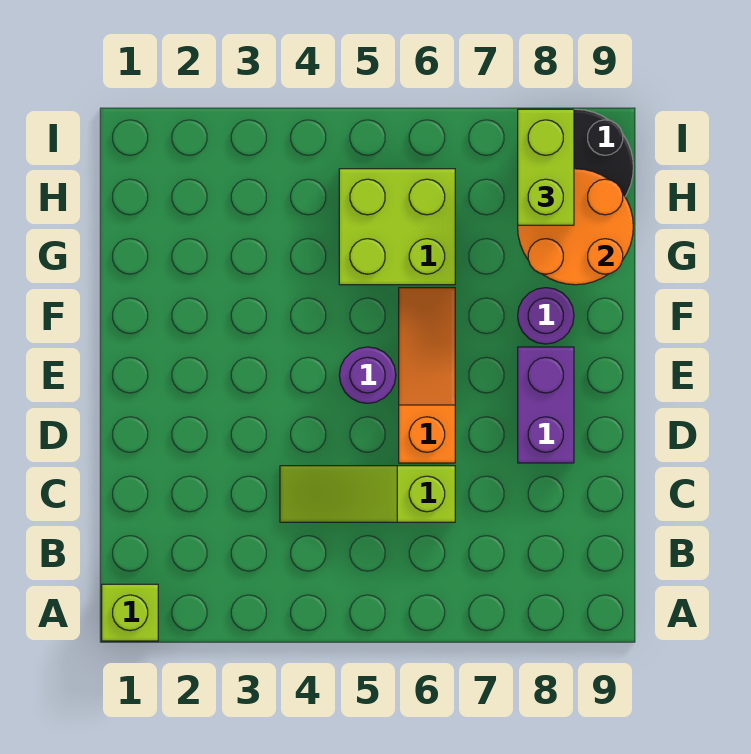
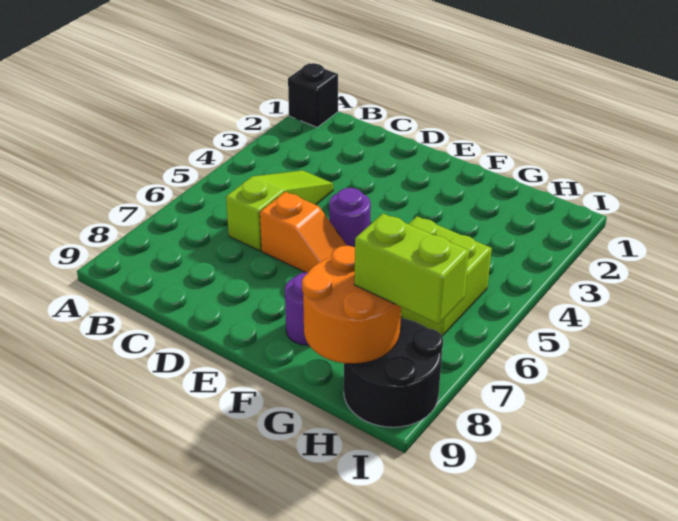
lime 1x1 brick [102,584,158,641] -> black 1x1 brick [288,63,338,127]
orange 1x3 slope [399,288,455,463] -> orange 1x2 slope [260,192,347,272]
purple 1x2 brick [518,347,574,463] -> none

